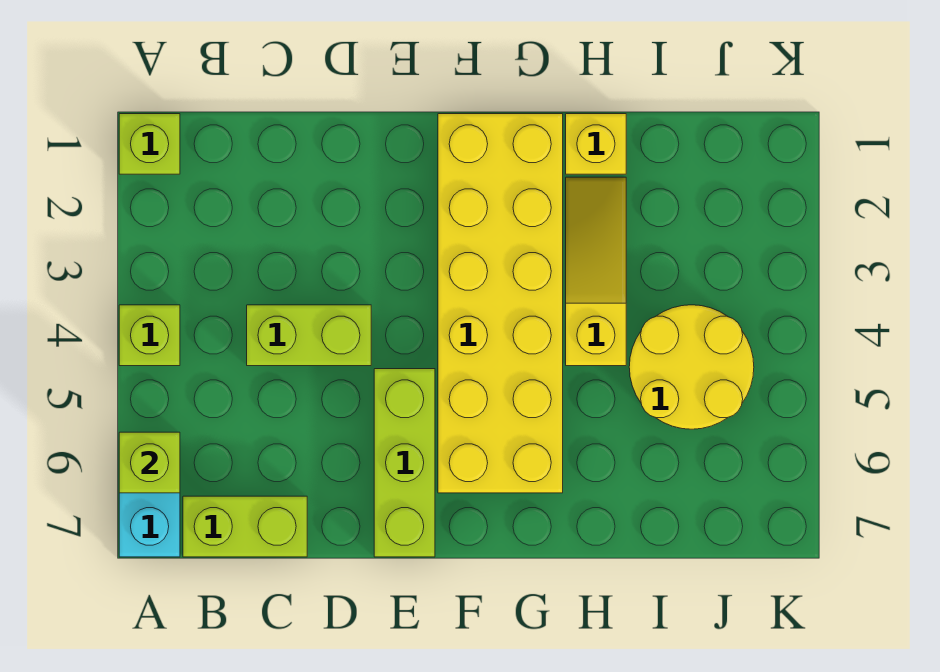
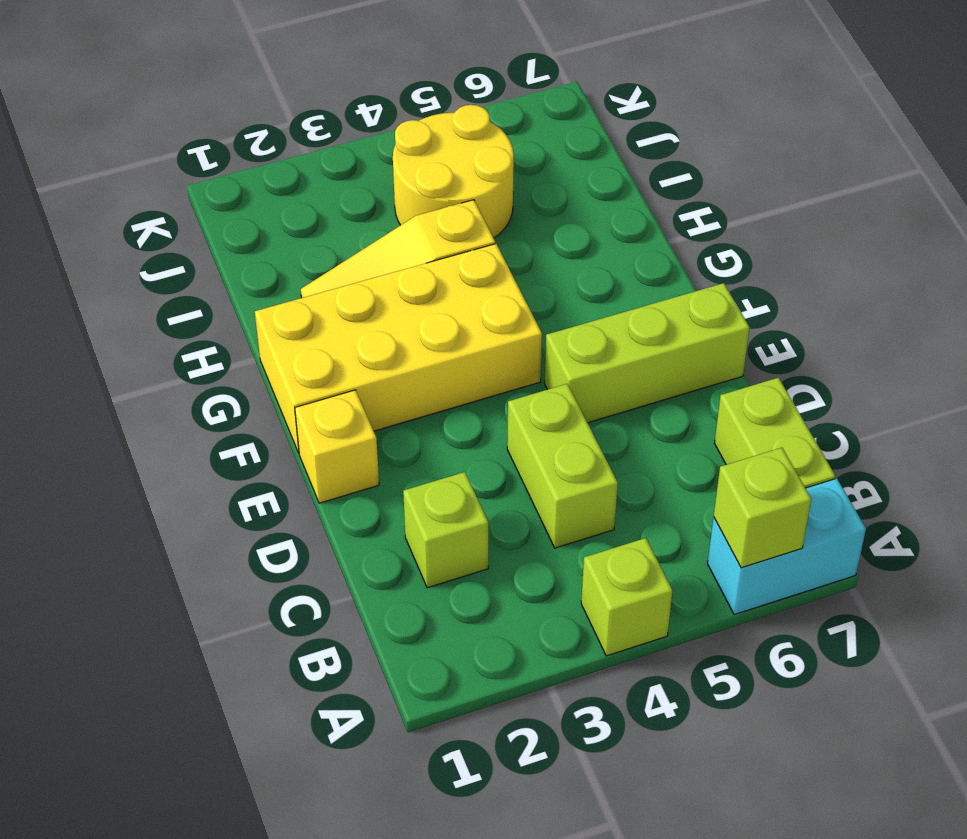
lime 1x1 brick [119,114,180,174] -> lime 1x1 brick moved to [403,472,488,588]
yellow 2x6 brick [438,114,563,493] -> yellow 2x4 brick [255,244,542,453]
yellow 1x1 brick [566,114,626,174] -> yellow 1x1 brick moved to [295,390,379,503]

